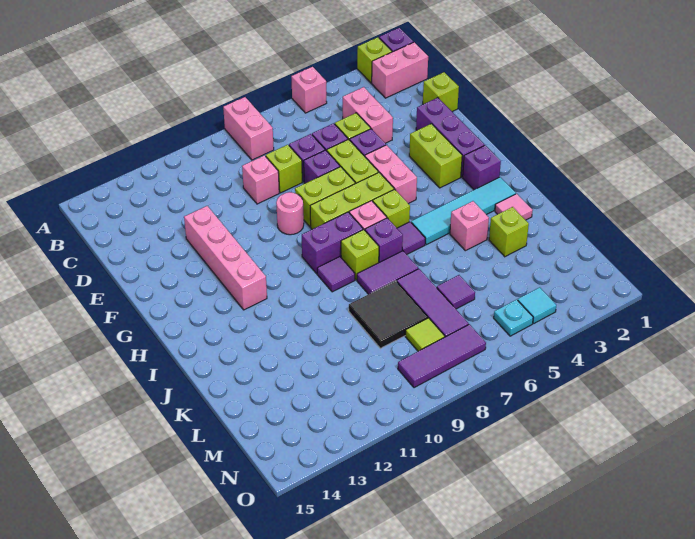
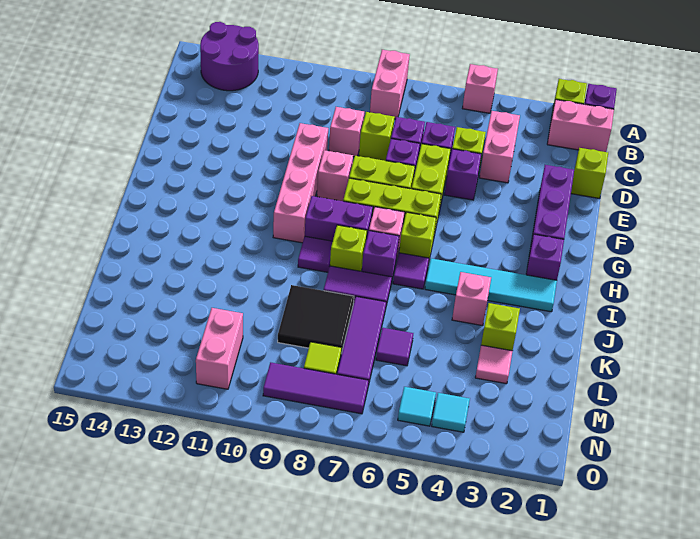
none -> purple 2x2 round brick [200,22,259,91]
pink 1x4 brick [184,206,267,310] -> pink 1x4 brick moved to [273,123,328,243]
lime 1x2 brick [409,124,462,188] -> none
pink 1x2 brick [365,145,417,204] -> pink 1x2 brick moved to [196,308,243,389]
pink 1x1 round brick [276,192,304,235] -> pink 1x1 brick [317,150,353,201]
pink 1x1 tile [495,194,533,220] -> pink 1x1 tile moved to [475,345,512,384]
cyan 1x1 plate [494,300,533,336] -> cyan 1x1 tile [398,387,436,426]

